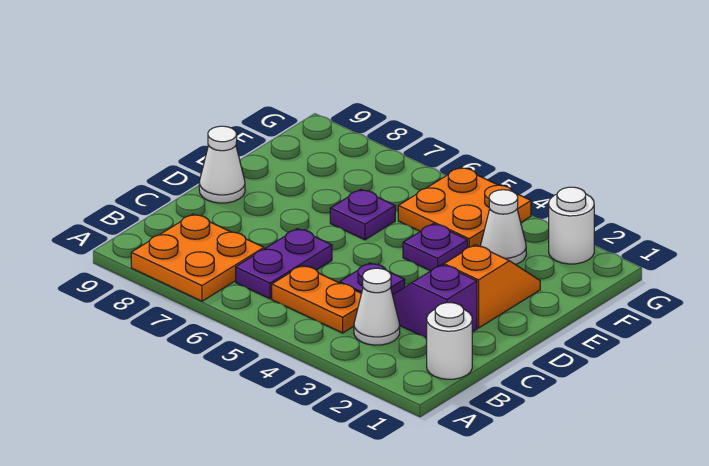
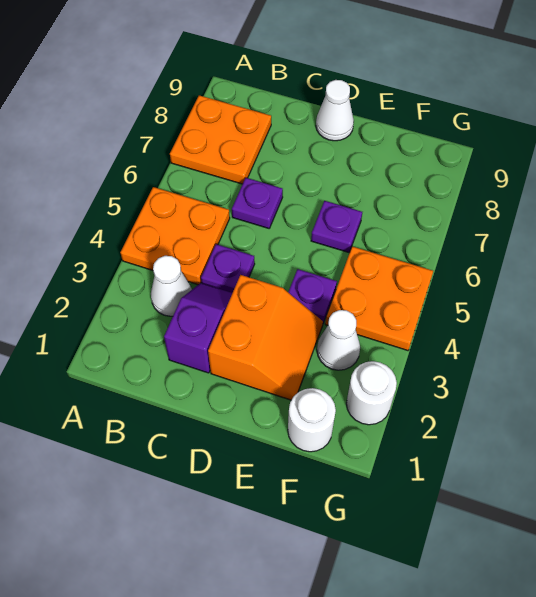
white 1x1 round brick [427,303,472,379] -> white 1x1 round brick moved to [288,388,336,452]
orange 1x2 plate [272,266,361,333] -> orange 2x2 plate [120,187,230,285]
purple 1x2 plate [236,229,332,299] -> purple 1x1 plate [232,178,283,228]
orange 1x2 slope [444,245,540,328] -> orange 2x2 slope [208,275,323,400]

